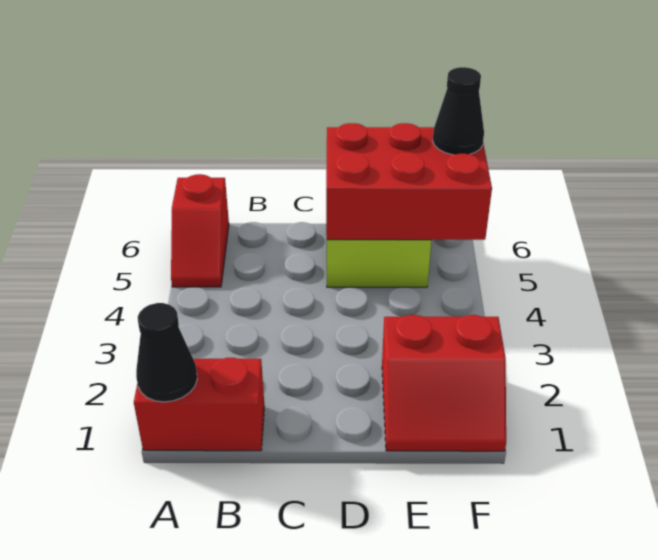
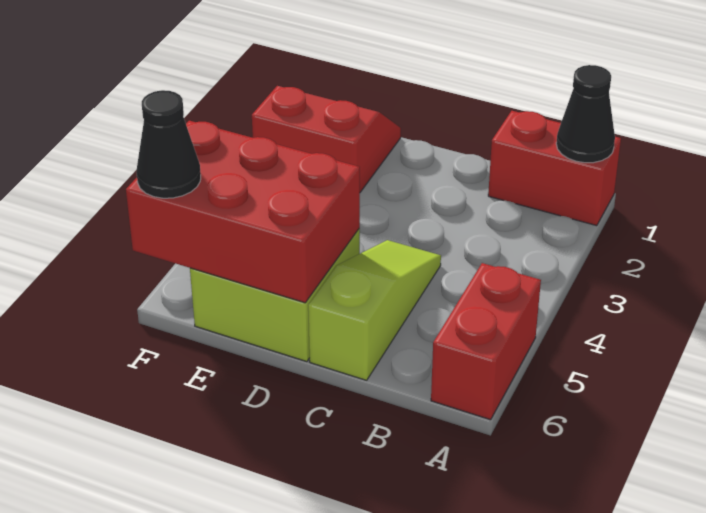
red 1x2 slope [171,174,229,287] -> red 1x2 brick [431,263,541,420]
none -> lime 1x3 slope [308,240,441,380]

